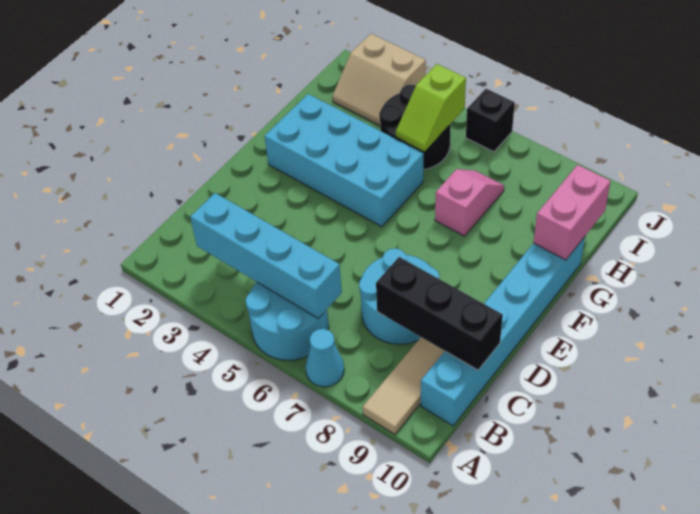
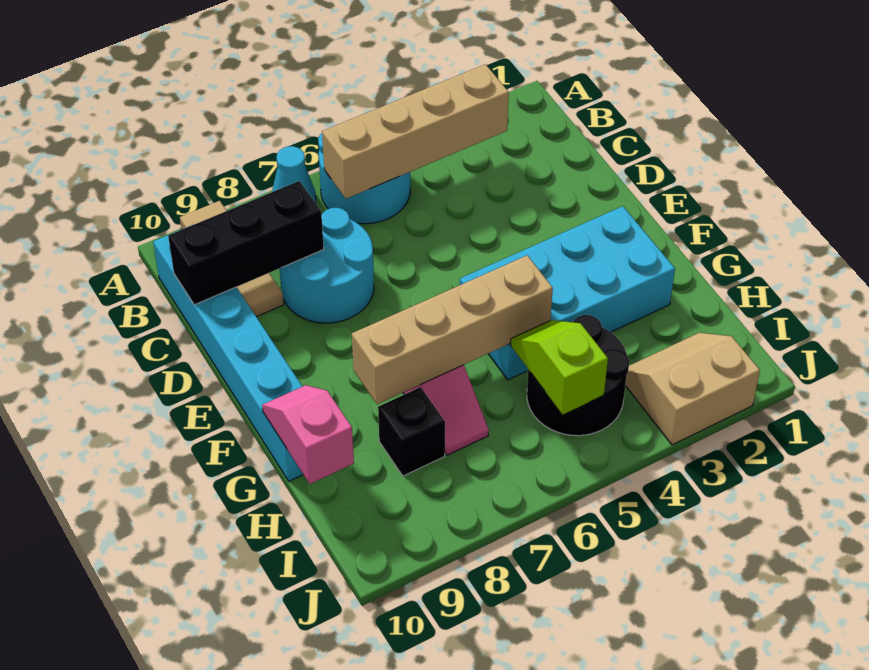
cyan 1x4 brick [190,193,342,319] -> tan 1x4 brick [322,64,509,199]
none -> tan 1x4 brick [352,255,553,404]
pink 1x2 brick [533,165,611,260] -> pink 1x2 slope [262,385,354,484]
black 1x1 brick [466,89,515,152] -> black 1x1 brick moved to [378,387,445,476]

